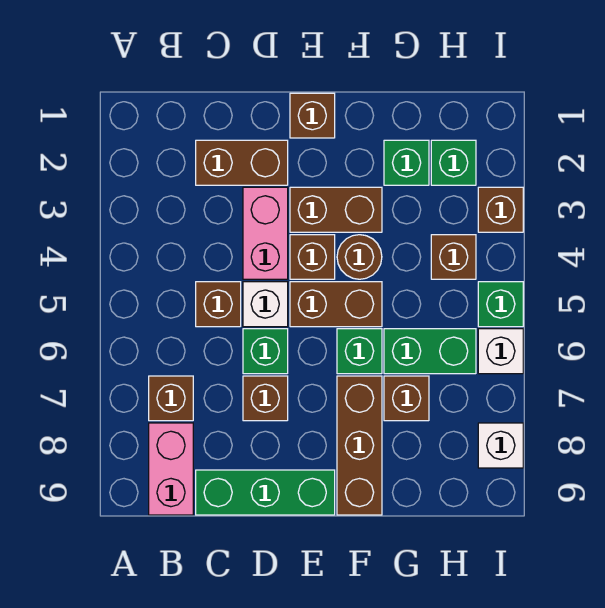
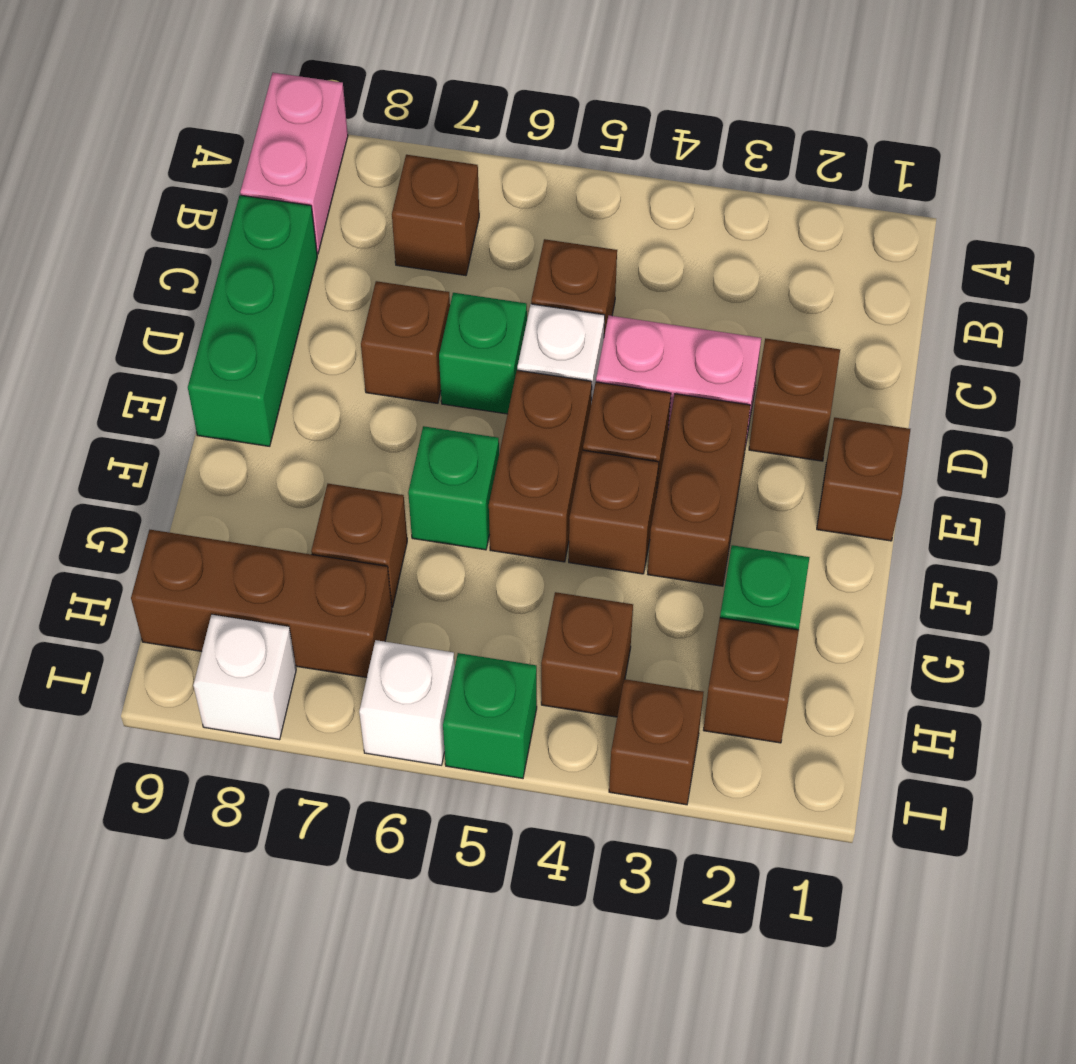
pink 1x2 brick [149,423,193,515] -> pink 1x2 brick turned to [240,73,348,254]
brown 1x2 brick [196,140,288,185] -> brown 1x1 brick [749,338,840,461]
brown 1x1 round brick [337,235,382,279] -> brown 1x1 brick [569,450,659,574]
brown 1x3 brick [337,376,382,515] -> brown 1x3 brick moved to [131,530,392,678]
green 1x2 brick [384,329,476,374] -> none
green 1x1 brick [431,140,476,185] -> brown 1x1 brick [704,618,799,743]

